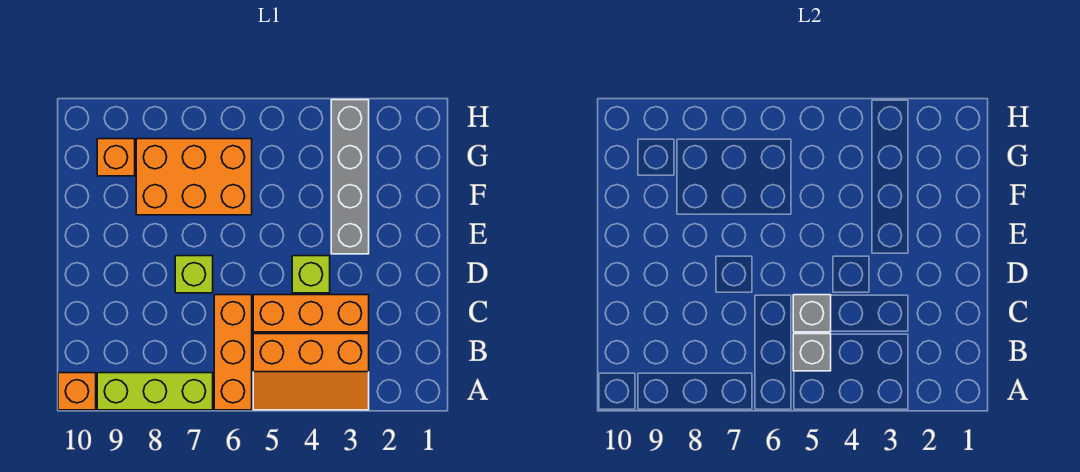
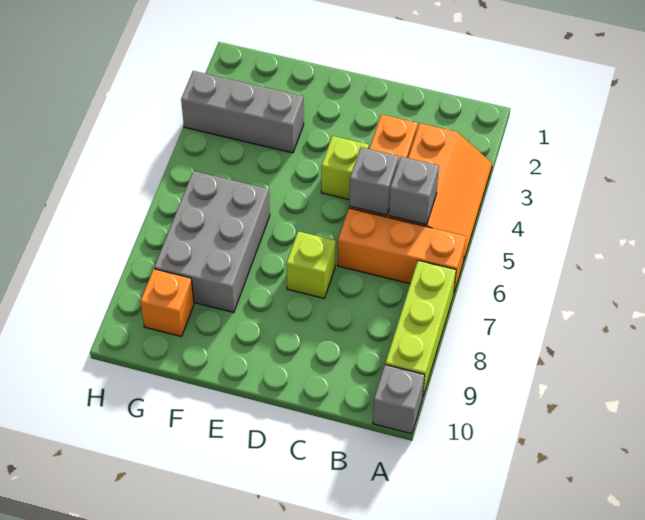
orange 1x1 brick [58,373,96,410] -> grey 1x1 brick [373,365,425,434]
grey 1x4 brick [331,100,369,254] -> grey 1x3 brick [181,71,304,153]
orange 2x3 brick [136,139,252,215] -> grey 2x3 brick [154,171,270,313]

